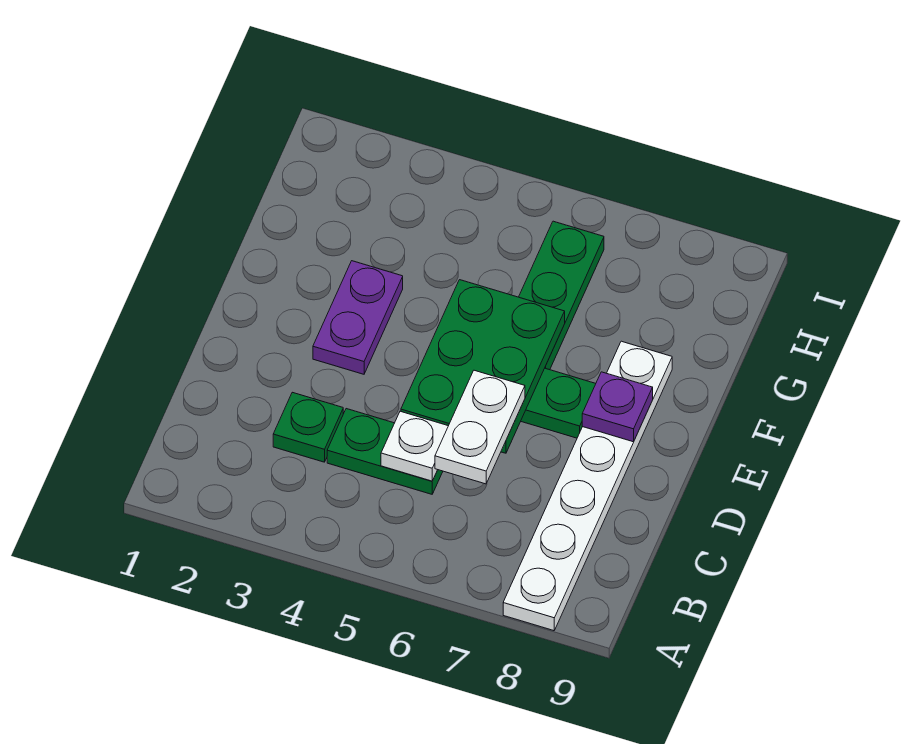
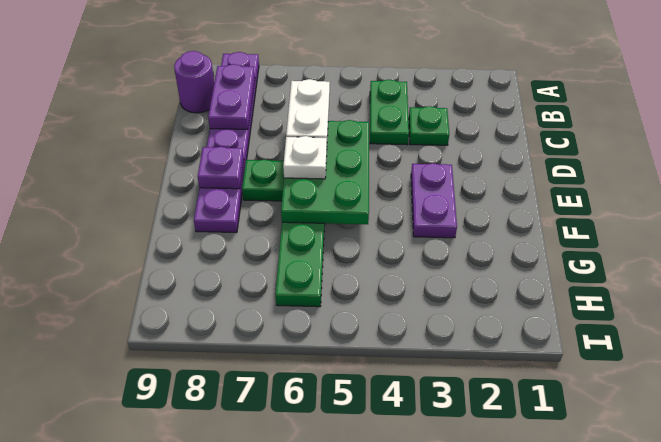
white 1x6 plate [503,341,672,631] -> purple 1x6 plate [194,52,259,233]
none -> purple 1x2 plate [208,64,255,129]
none -> purple 1x1 round brick [174,51,214,113]
green 1x2 plate [327,409,443,494] -> green 1x2 plate turned to [370,79,409,145]
white 1x1 plate [381,411,448,481] -> white 1x1 plate moved to [283,136,327,179]

